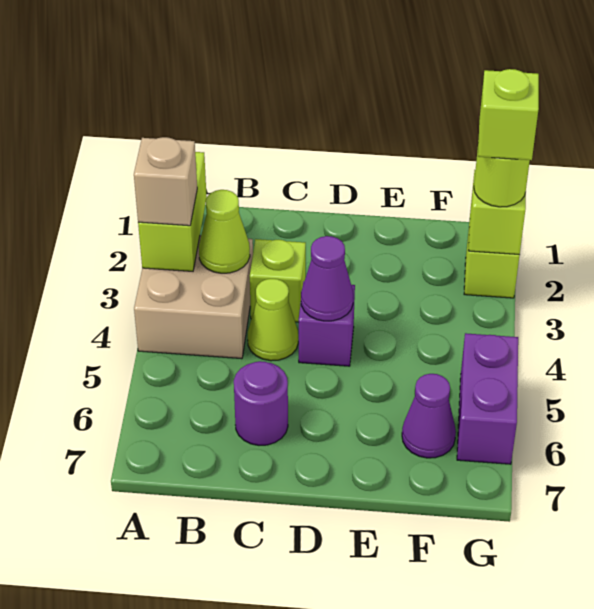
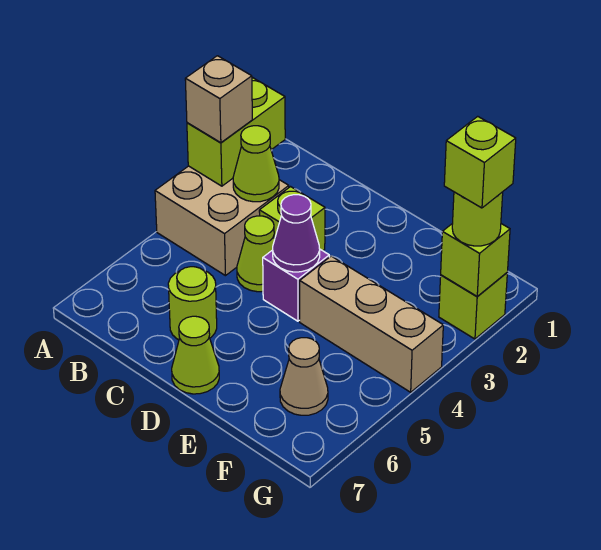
purple 1x1 round brick [234,361,288,445] -> lime 1x1 round brick [168,267,217,340]
none -> lime 1x1 cone [172,316,219,394]
none -> tan 1x3 brick [300,256,443,392]
purple 1x1 cone [402,374,456,458] -> tan 1x1 cone [280,338,328,415]
purple 1x2 brick [457,333,518,464] -> none

